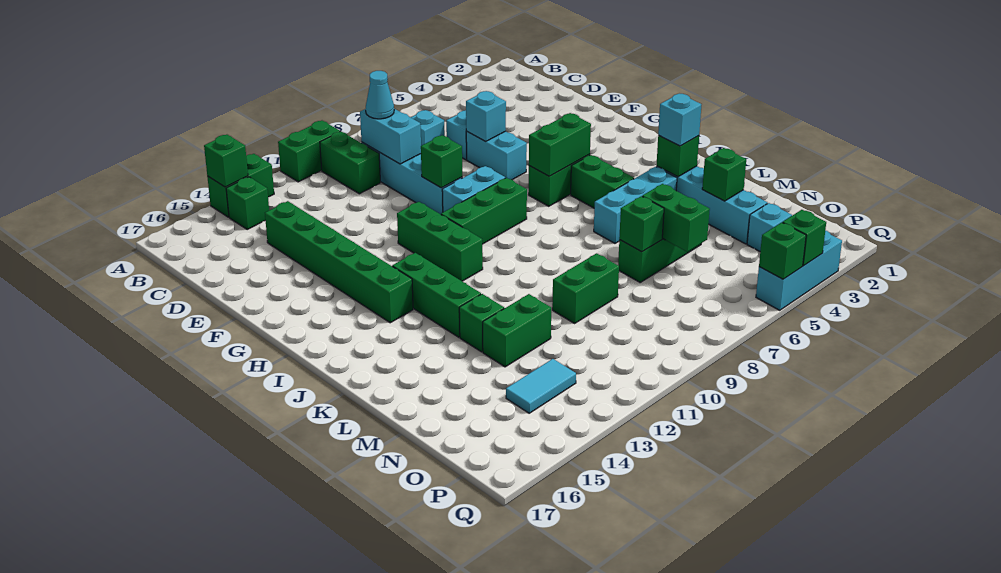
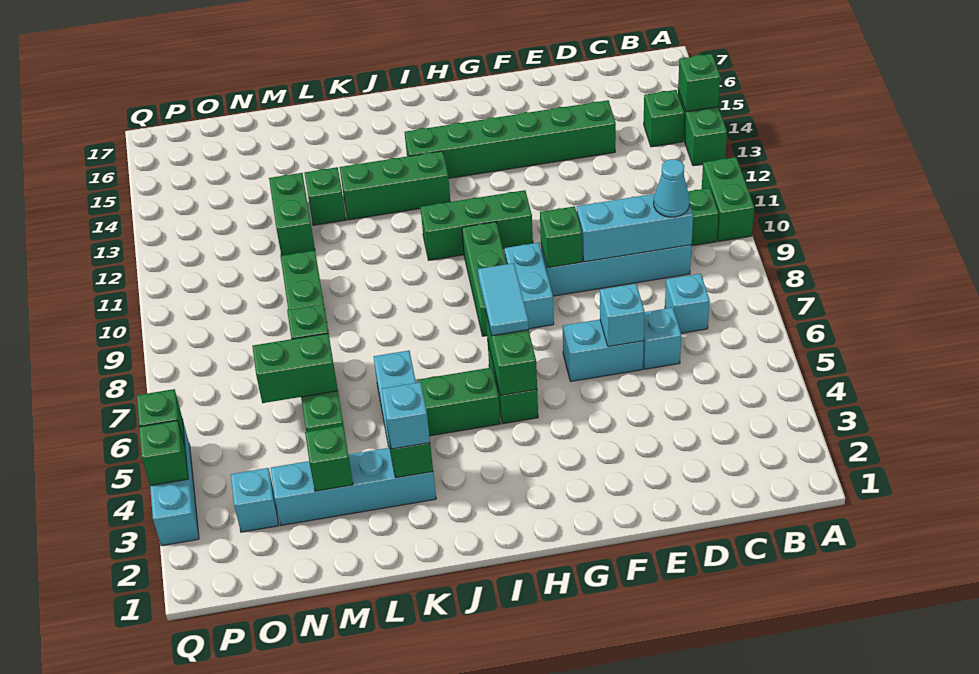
cyan 1x2 brick [360,109,421,164] -> cyan 1x3 brick [577,194,693,262]
cyan 1x2 tile [506,359,576,413] -> cyan 1x2 tile moved to [478,263,529,336]

